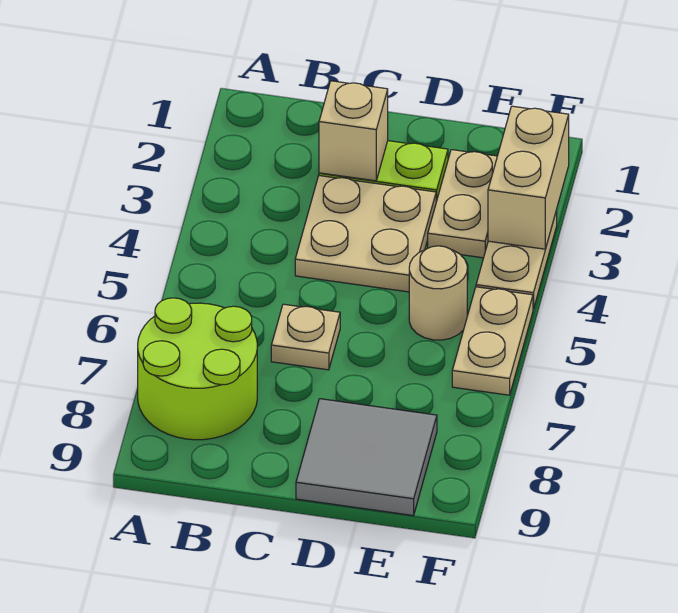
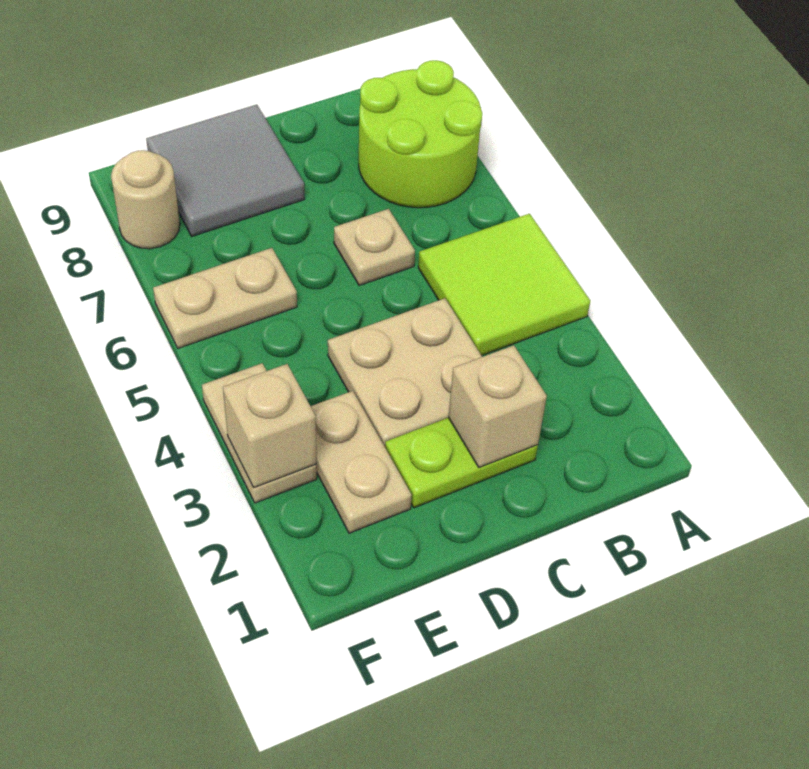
none -> lime 2x2 tile [418,214,590,356]
tan 1x1 round brick [409,246,467,340] -> tan 1x1 round brick moved to [111,150,180,249]
tan 1x2 brick [488,106,569,249] -> tan 1x1 brick [223,364,316,488]
tan 1x2 plate [452,287,533,395] -> tan 1x2 plate turned to [153,248,297,348]

